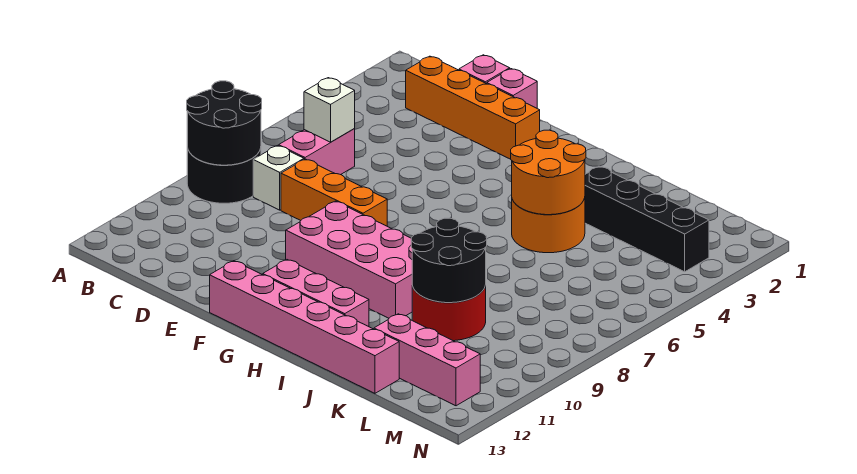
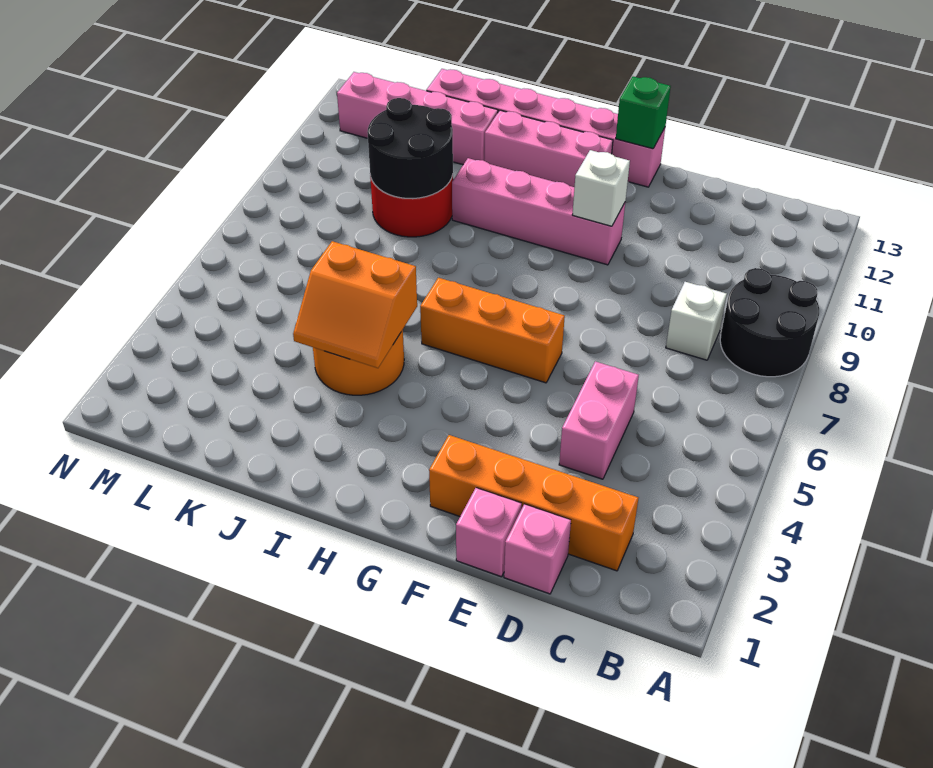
black 2x2 round brick [187,81,262,165] -> none
pink 1x2 brick [279,129,355,175] -> pink 1x2 brick moved to [559,361,639,479]
white 1x1 brick [304,78,355,142] -> white 1x1 brick moved to [572,150,630,226]
orange 1x3 brick [281,159,387,226] -> orange 1x3 brick moved to [420,278,565,383]
pink 2x4 brick [286,201,412,318] -> pink 1x4 brick [452,158,625,265]
none -> green 1x1 brick [616,77,671,149]
orange 2x2 round brick [511,130,586,215] -> orange 2x2 slope [293,241,417,368]
black 1x4 brick [585,166,709,272] -> none
pink 1x3 brick [374,314,480,406] -> pink 1x4 brick [337,72,498,165]

